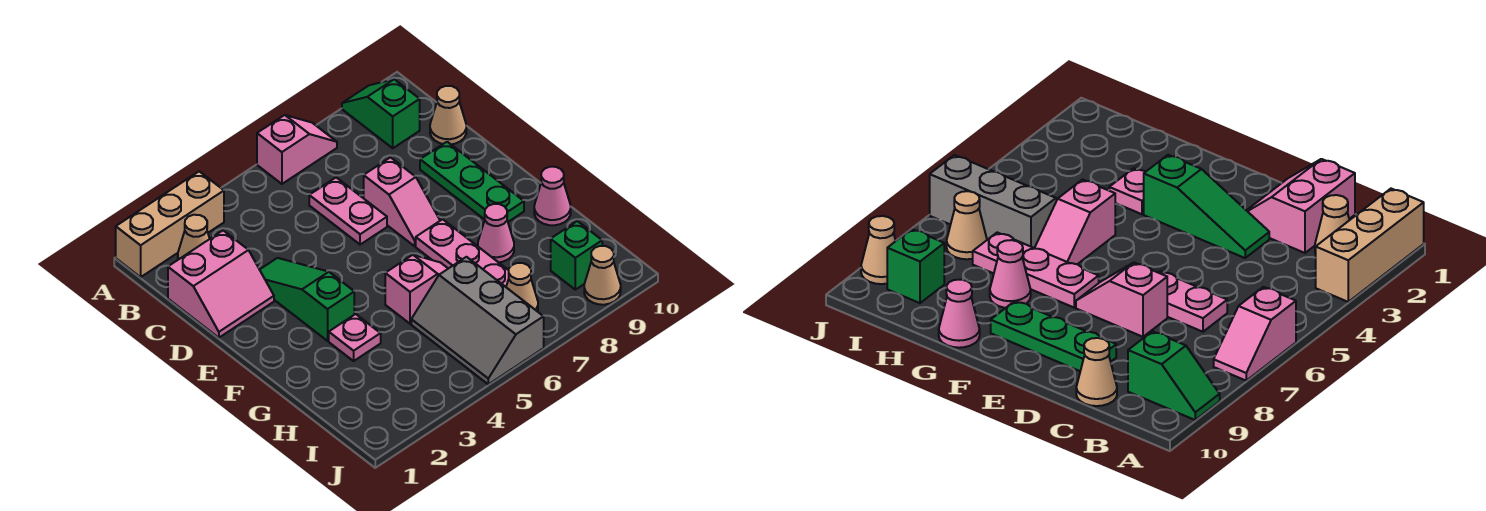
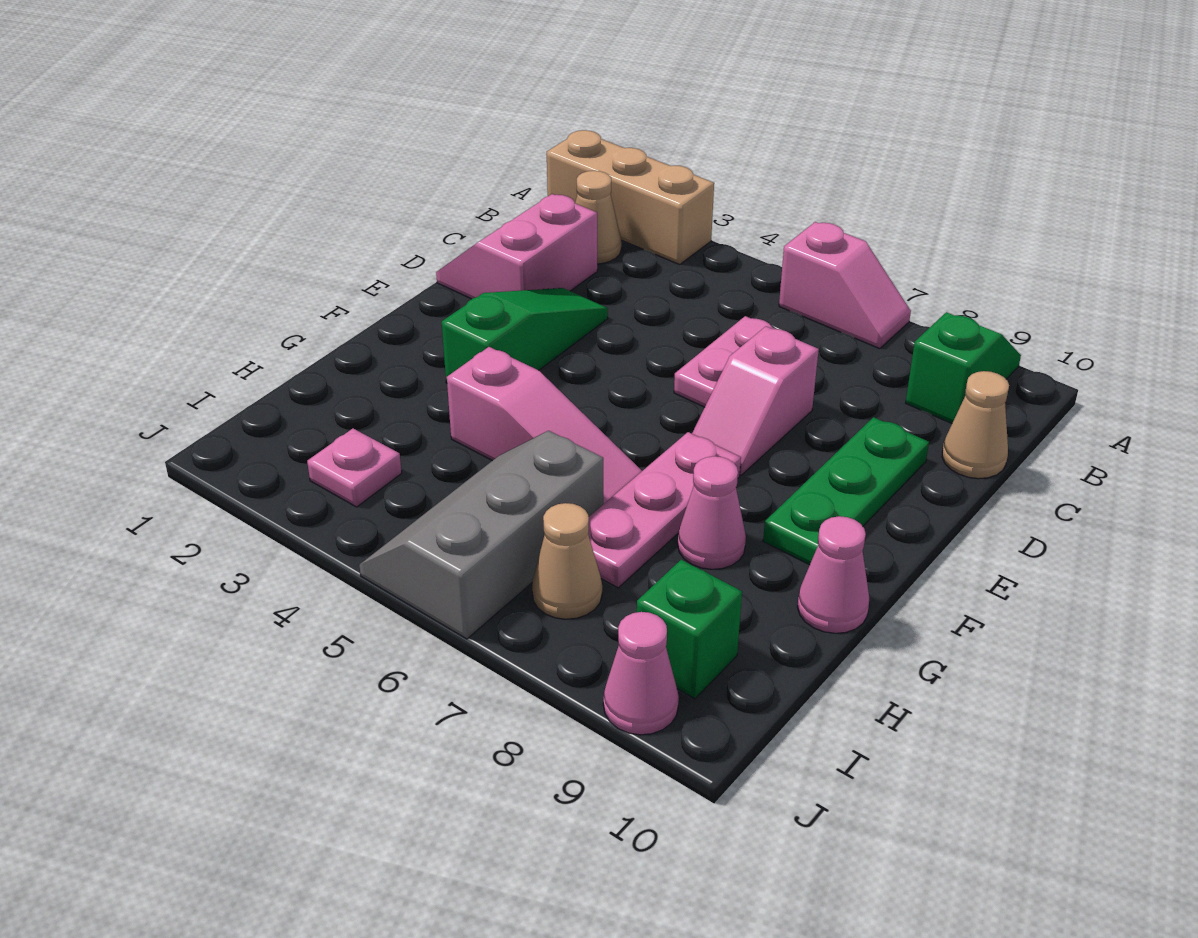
pink 2x2 slope [168,231,274,338] -> pink 2x2 slope turned to [436,194,597,299]
pink 1x1 plate [329,314,381,361] -> pink 1x1 plate moved to [307,429,402,507]
pink 1x2 slope [385,255,448,324] -> pink 1x3 slope [447,347,642,504]
tan 1x1 cone [584,246,621,305] -> pink 1x1 cone [603,612,679,735]

